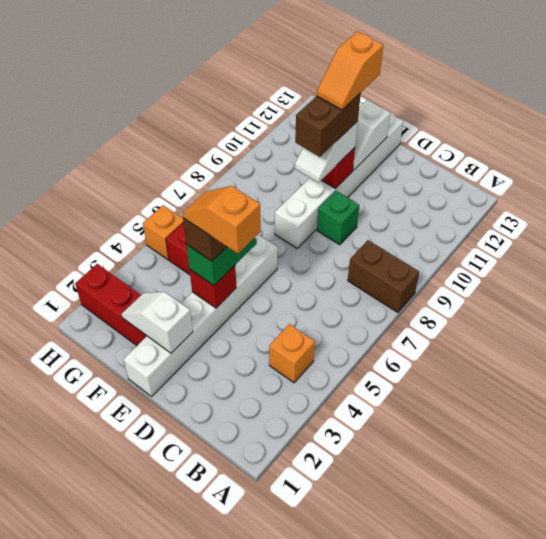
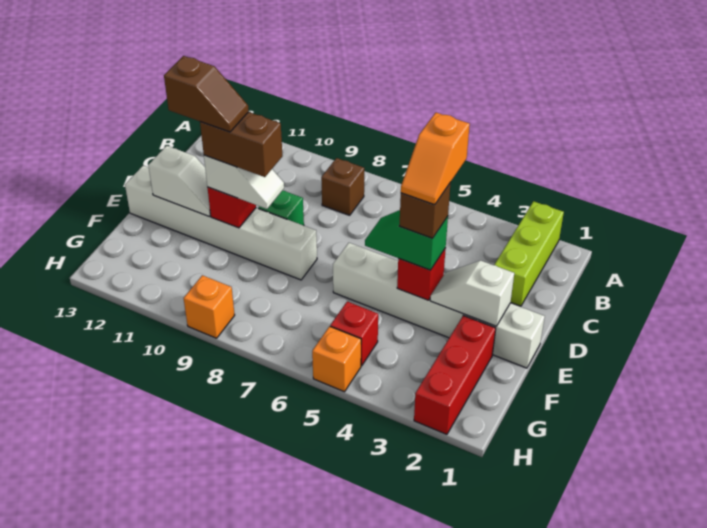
none -> lime 1x3 brick [494,201,564,306]
brown 1x2 brick [348,240,419,313] -> brown 1x1 brick [321,158,364,215]
orange 1x1 brick [269,324,315,383] -> orange 1x1 brick moved to [184,275,235,338]
white 1x2 slope [122,292,193,353] -> white 1x2 slope turned to [430,261,514,326]
orange 1x2 slope [317,31,383,110] -> brown 1x2 slope [164,56,249,132]

